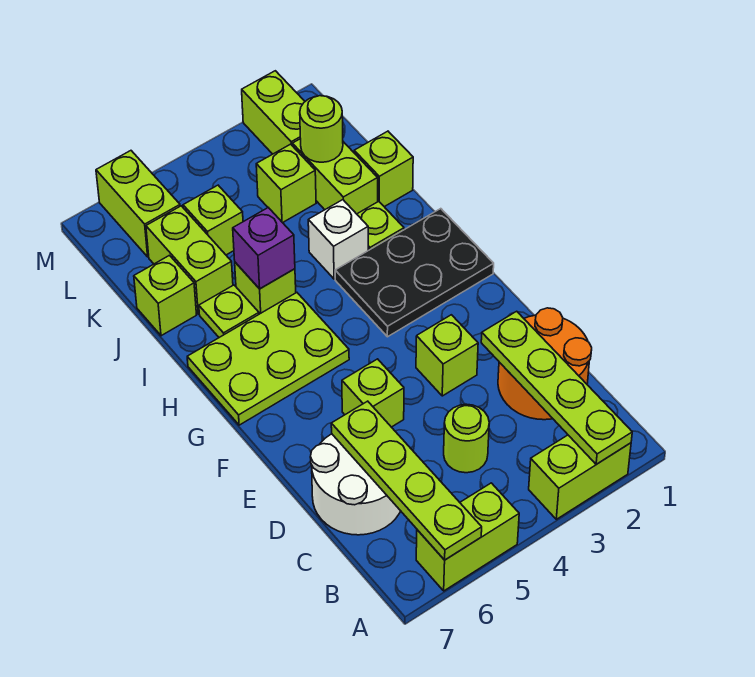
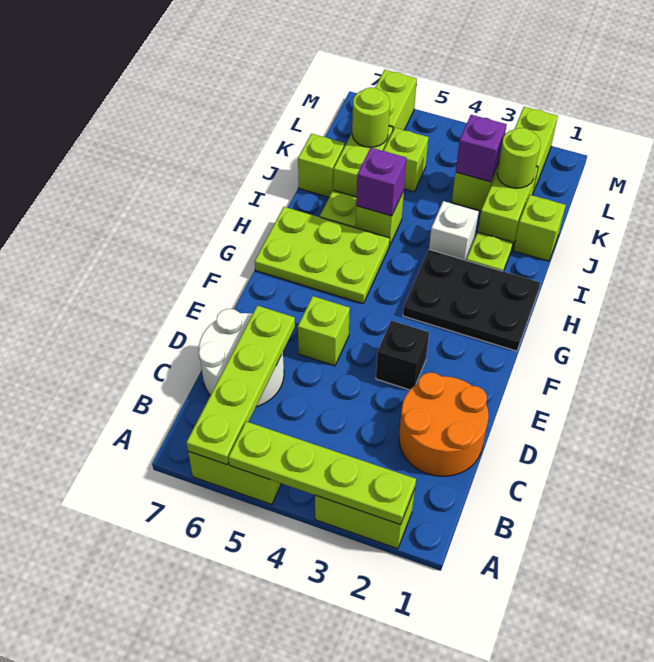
lime 1x4 plate [481,311,632,464] -> lime 1x4 plate turned to [229,422,416,525]
lime 1x1 round brick [444,404,489,473] -> lime 1x1 round brick moved to [352,88,390,147]
lime 1x1 brick [416,315,478,396] -> black 1x1 brick [376,320,429,390]
none -> purple 1x1 brick [456,115,507,182]

